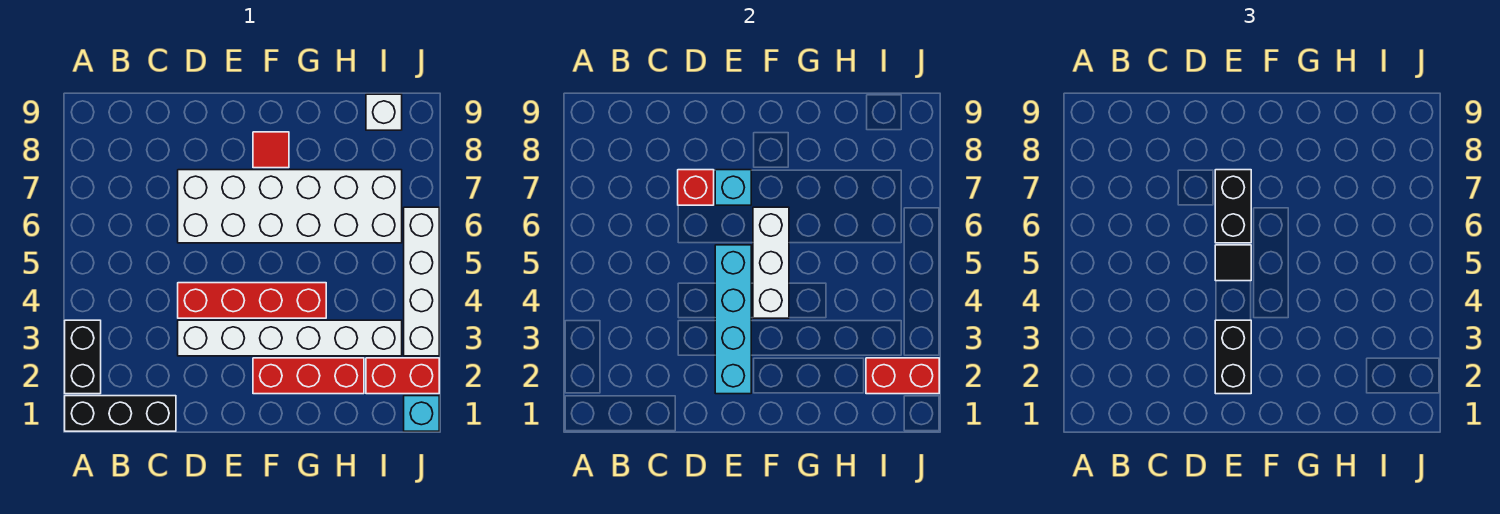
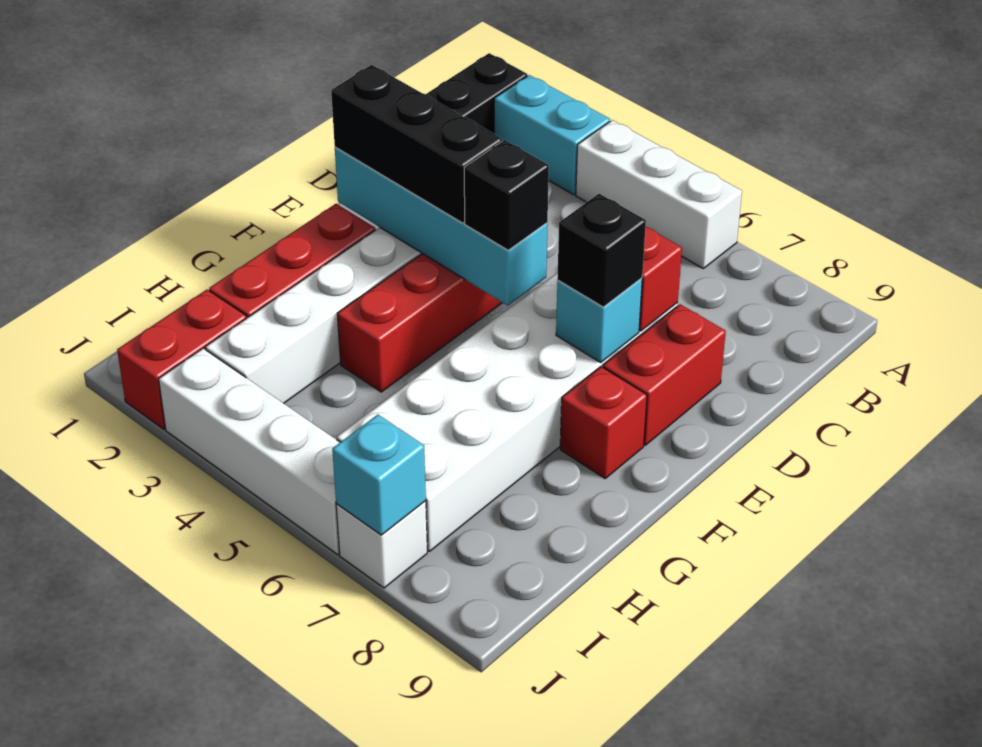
black 1x2 brick [65,320,101,394] -> cyan 1x2 brick [494,75,610,195]
black 1x2 brick [1215,320,1251,394] -> black 1x3 brick [331,65,502,223]
black 1x1 tile [1215,245,1251,281] -> black 1x1 brick [464,140,549,250]
black 1x2 brick [1215,170,1251,243] -> black 1x1 brick [557,194,646,307]
white 1x3 brick [753,207,789,318] -> white 1x3 brick moved to [576,120,742,268]
red 1x1 tile [253,132,289,168] -> red 1x1 brick [560,367,647,478]
red 1x2 brick [866,358,939,394] -> red 1x2 brick moved to [603,304,726,445]
white 1x1 brick [366,94,402,130] -> white 1x1 brick moved to [336,501,427,588]
cyan 1x1 brick [404,396,439,431] -> cyan 1x1 brick moved to [332,415,426,535]

